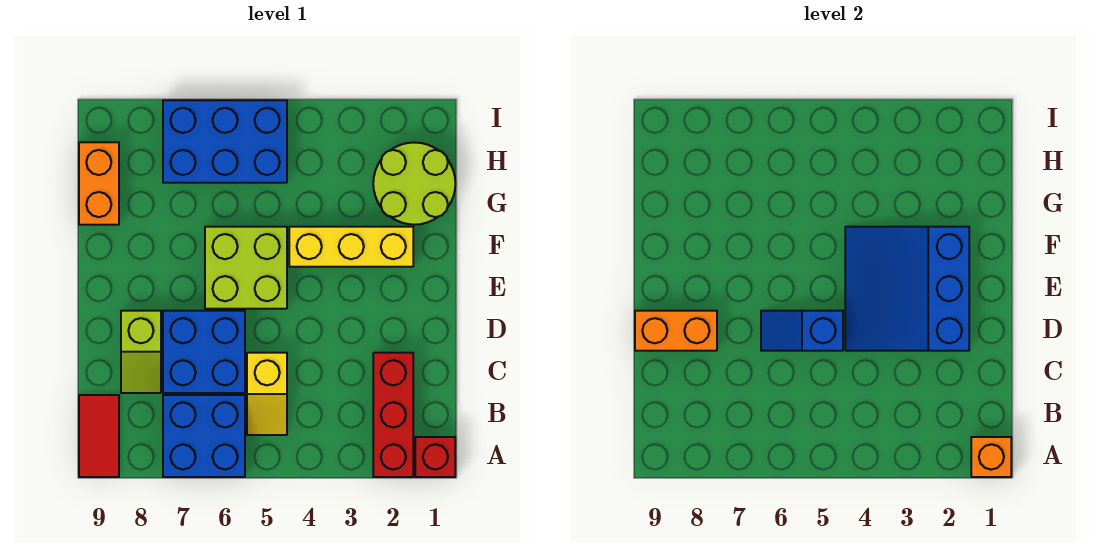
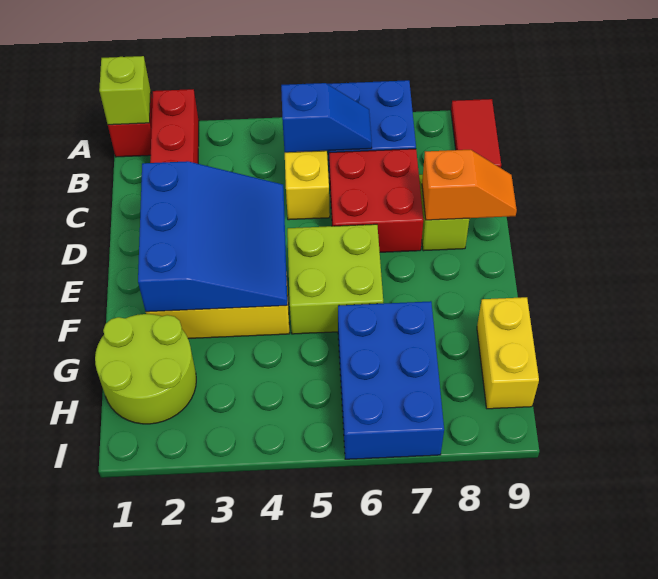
orange 1x1 brick [971,437,1011,477] -> lime 1x1 brick [99,56,151,125]
blue 2x2 brick [163,311,245,393] -> red 2x2 brick [329,149,423,252]
blue 1x2 slope [761,311,843,351] -> blue 1x2 slope moved to [281,83,372,152]
orange 1x2 brick [635,311,717,351] -> orange 1x2 slope [422,150,517,220]
orange 1x2 brick [79,142,119,225] -> yellow 1x2 brick [477,297,539,409]
blue 2x3 brick [163,100,287,183] -> blue 2x3 brick turned to [338,301,444,459]

